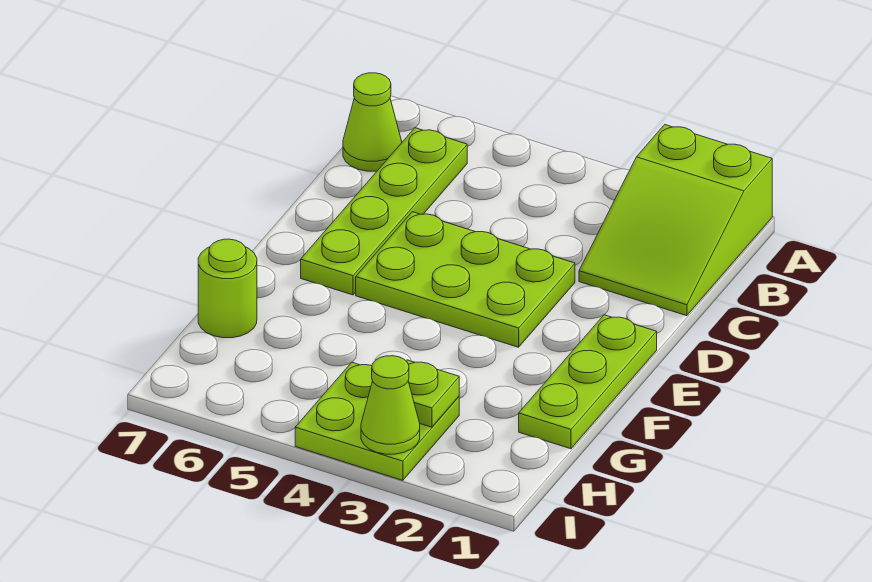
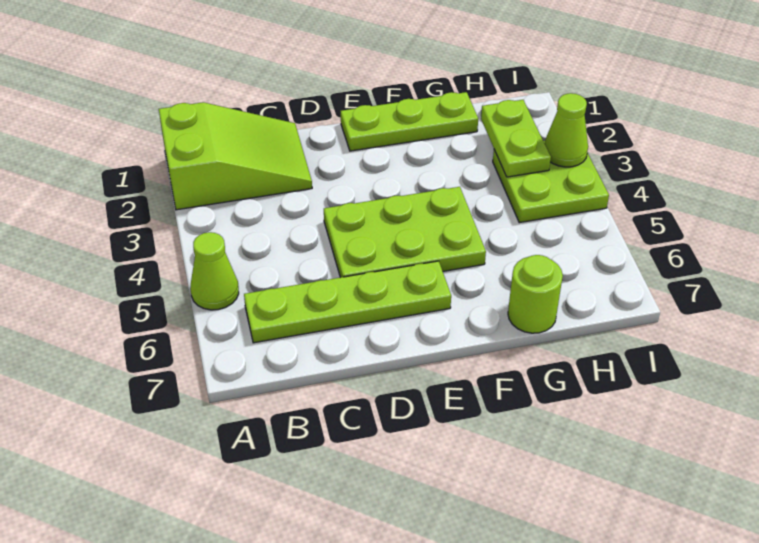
lime 1x1 cone [343,73,402,171] -> lime 1x1 cone moved to [190,232,239,310]
lime 2x3 plate [356,212,575,347] -> lime 2x3 plate turned to [324,187,486,277]
lime 1x1 plate [406,360,459,427] -> lime 1x2 plate [481,100,551,177]

